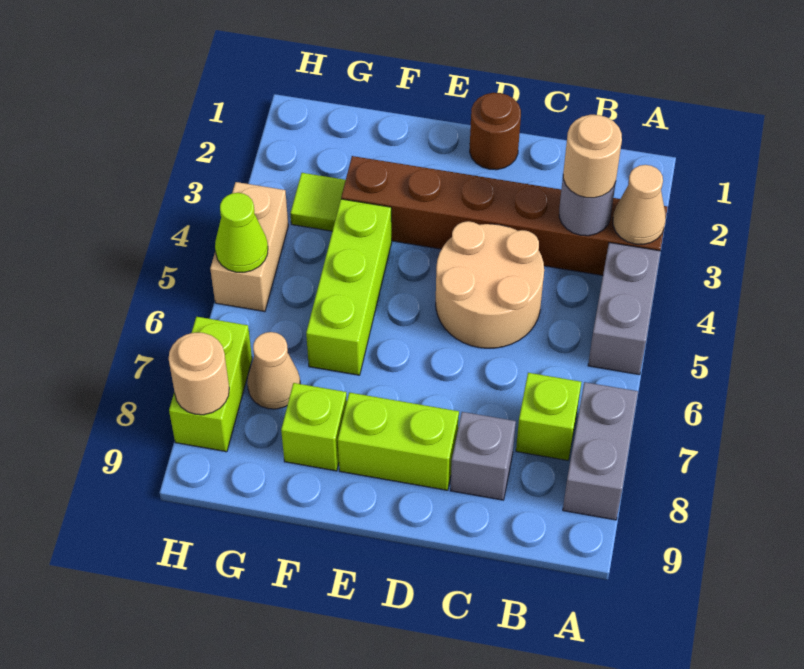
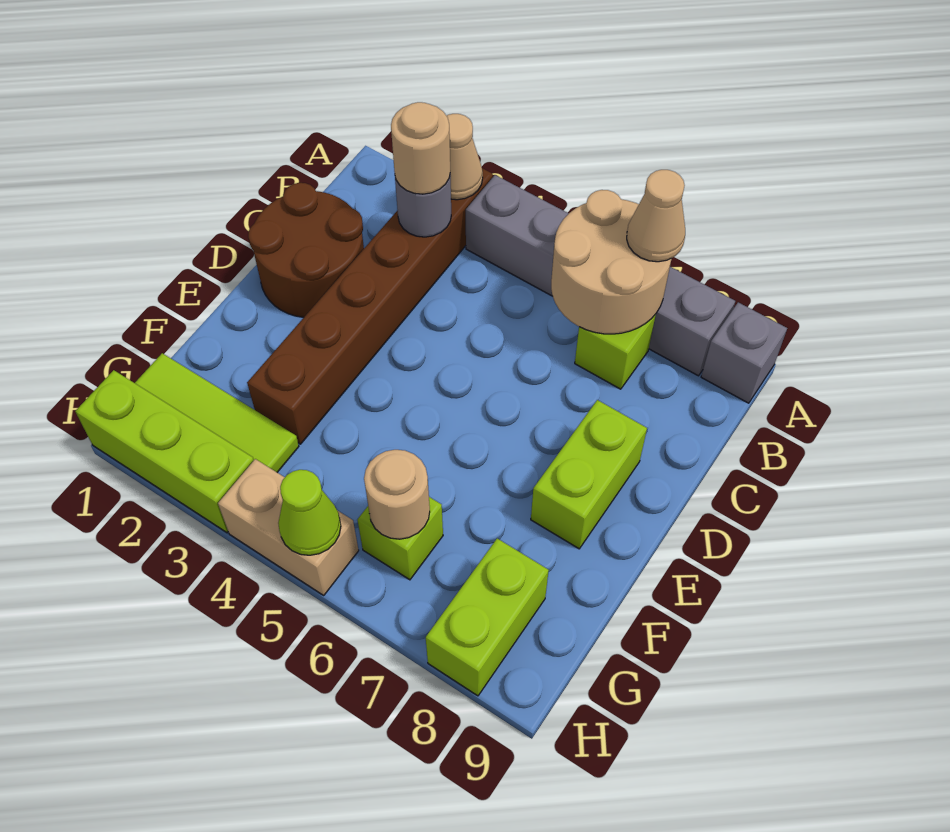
tan 2x2 round brick [436,221,544,348] -> tan 2x2 round brick moved to [551,190,672,334]
grey 1x1 brick [450,412,516,500] -> grey 1x1 brick moved to [701,302,787,403]
brown 1x1 round brick [470,93,521,170] -> brown 2x2 round brick [248,183,364,317]
lime 1x3 brick [306,199,392,375] -> lime 1x3 brick moved to [75,370,254,533]
lime 1x1 brick [281,383,347,471] -> lime 1x1 brick moved to [358,497,443,580]
lime 1x1 tile [290,173,346,231] -> lime 1x3 tile [135,353,299,472]
tan 1x1 cone [247,332,300,409] -> tan 1x1 cone moved to [627,170,685,262]
lime 1x2 brick [169,317,252,452] -> lime 1x2 brick turned to [426,539,549,696]
tan 1x1 round brick [169,333,229,415] -> tan 1x1 round brick moved to [364,450,430,539]

